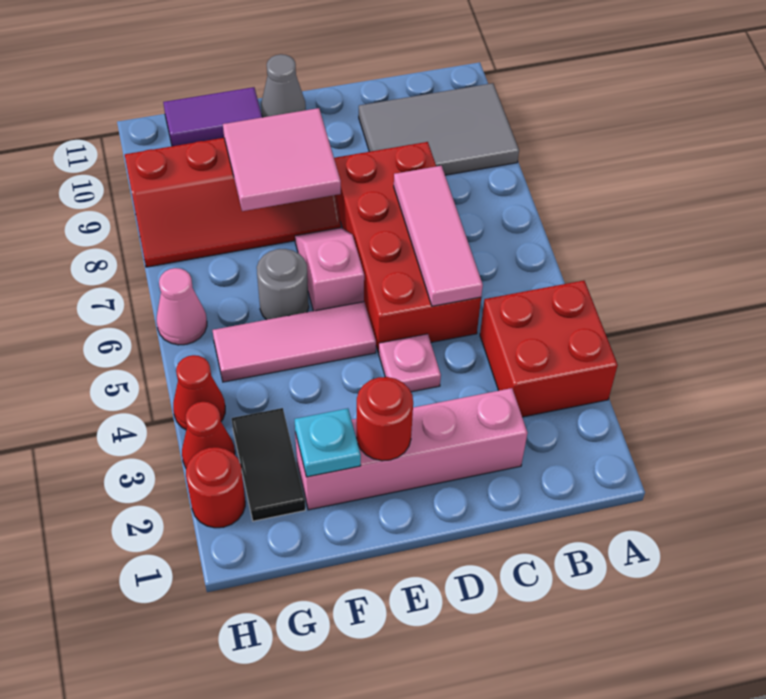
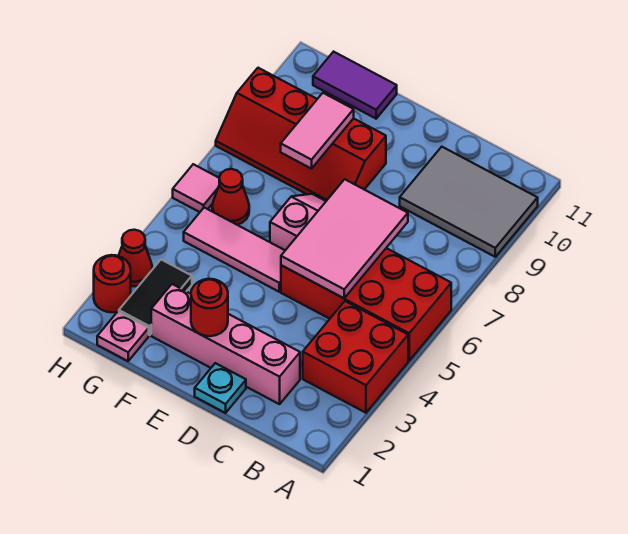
red 2x4 brick [334,142,481,352] -> red 2x4 brick turned to [281,248,451,361]
pink 1x3 tile [394,166,483,306] -> pink 2x3 tile [281,179,408,298]
pink 1x1 plate [379,334,441,392] -> pink 1x1 plate moved to [97,312,149,361]
pink 2x2 tile [223,108,341,211] -> pink 1x2 tile [281,93,354,169]
grey 1x1 cone [261,54,306,117] -> none
cyan 1x1 plate [295,408,361,477] -> cyan 1x1 plate moved to [195,363,246,413]
grey 1x1 round brick [257,249,309,320] -> none
red 1x1 cone [173,355,225,430] -> red 1x1 cone moved to [212,169,249,225]
pink 1x1 cone [157,268,207,345] -> pink 1x1 tile [173,164,220,212]

